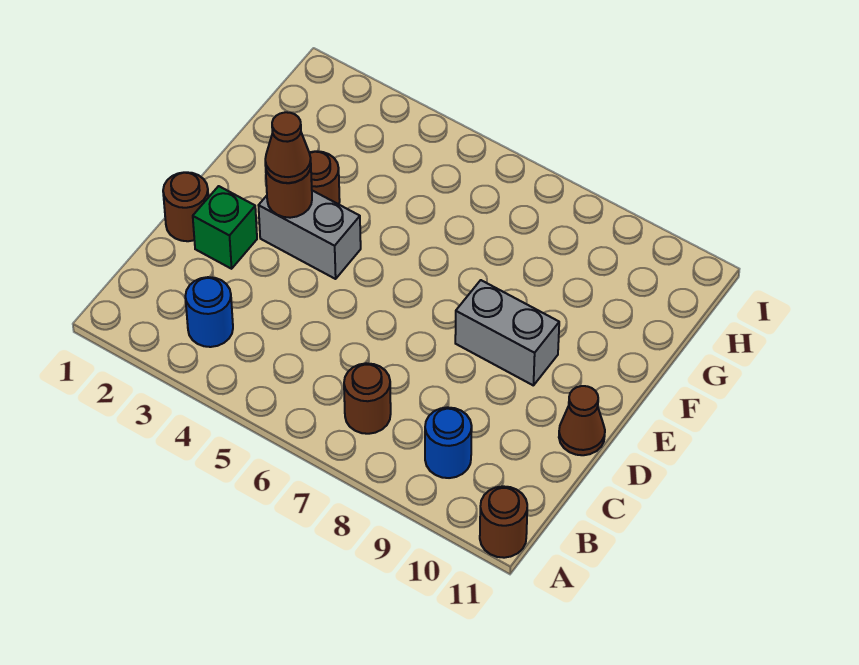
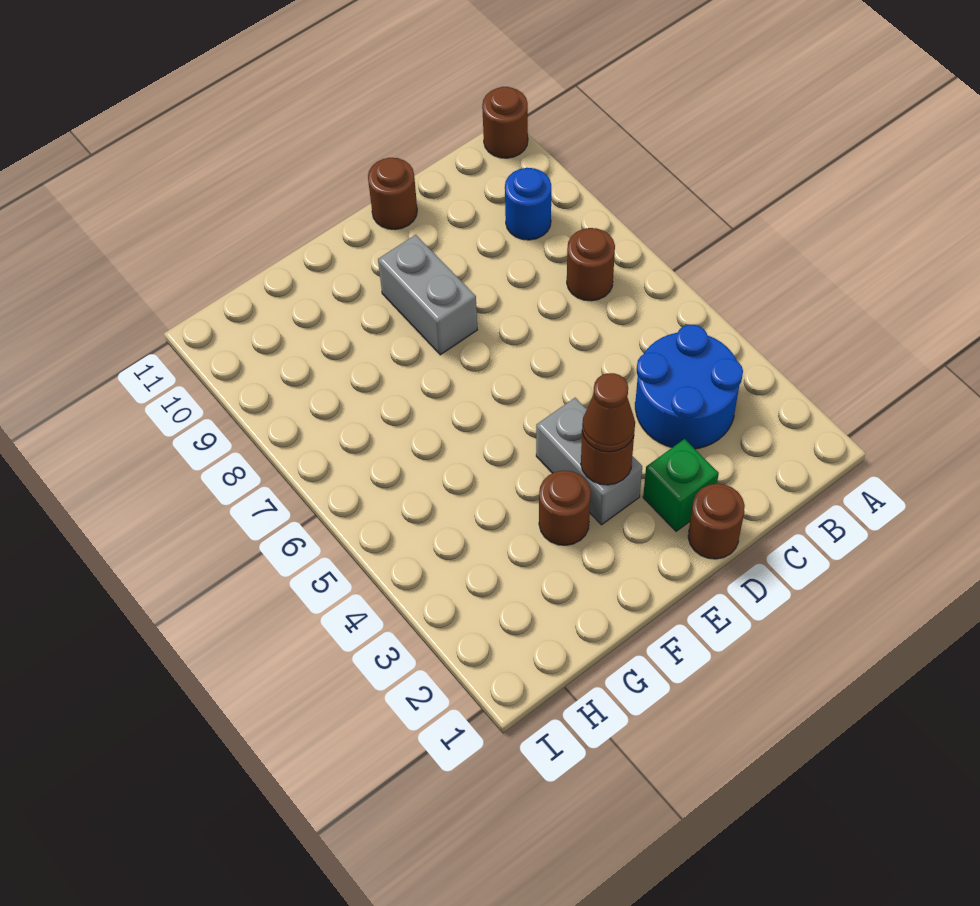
blue 1x1 round brick [185,277,233,347] -> blue 2x2 round brick [635,325,743,449]
brown 1x1 cone [559,386,605,455] -> brown 1x1 round brick [368,158,417,229]

